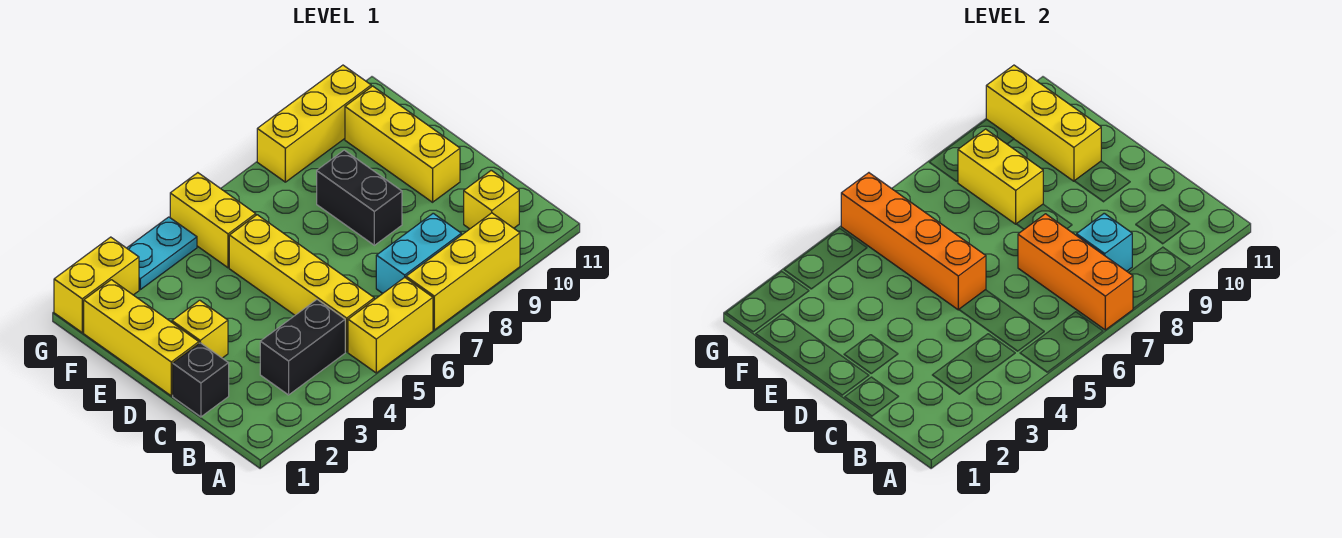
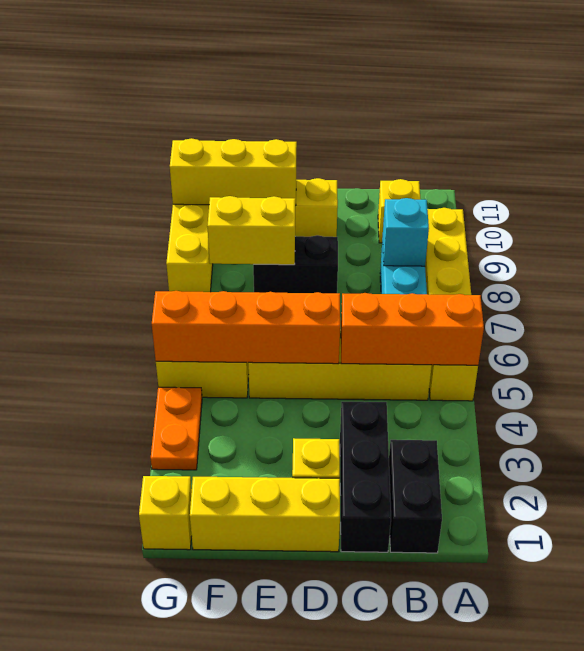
orange 1x3 brick [1018,214,1133,330] -> orange 1x3 brick moved to [341,293,484,365]
black 1x2 brick [260,300,345,395] -> black 1x2 brick moved to [389,440,442,553]
black 1x1 brick [173,343,229,417] -> black 1x3 brick [340,402,391,552]
yellow 1x2 brick [54,237,139,333] -> yellow 1x1 brick [139,476,192,550]
cyan 1x2 plate [127,217,197,290] -> orange 1x2 plate [151,387,202,470]

